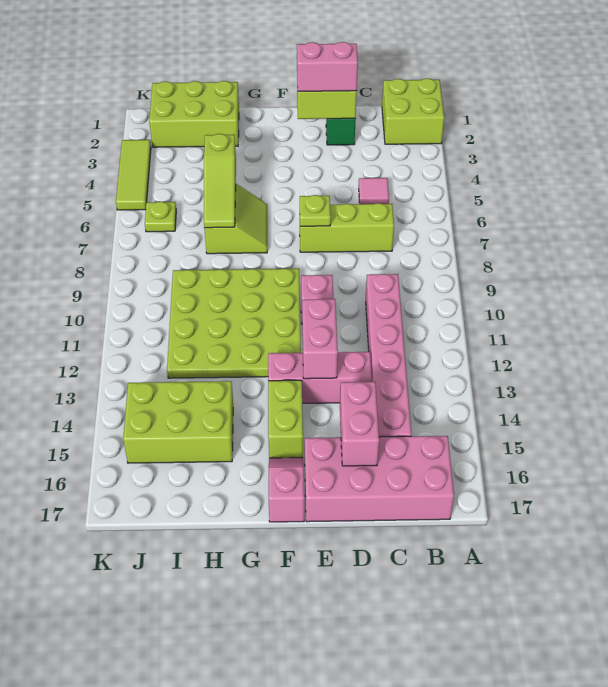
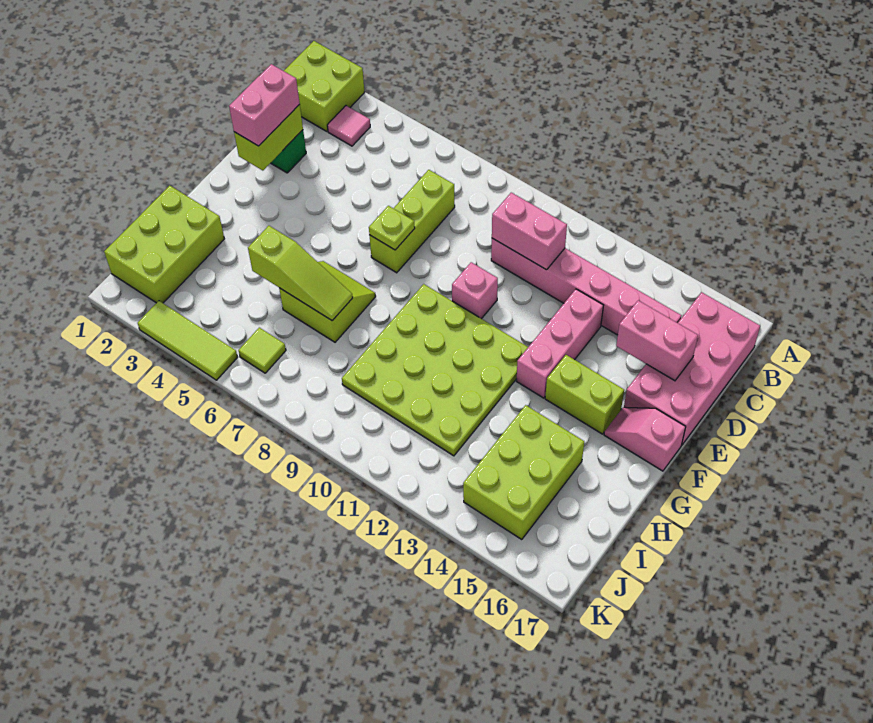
pink 1x1 tile [359,178,389,204] -> pink 1x1 tile moved to [327,106,370,146]
pink 1x2 brick [302,299,338,379] -> pink 1x2 brick moved to [492,193,567,270]
lime 1x1 plate [145,201,176,232] -> lime 1x1 tile [239,328,286,373]

